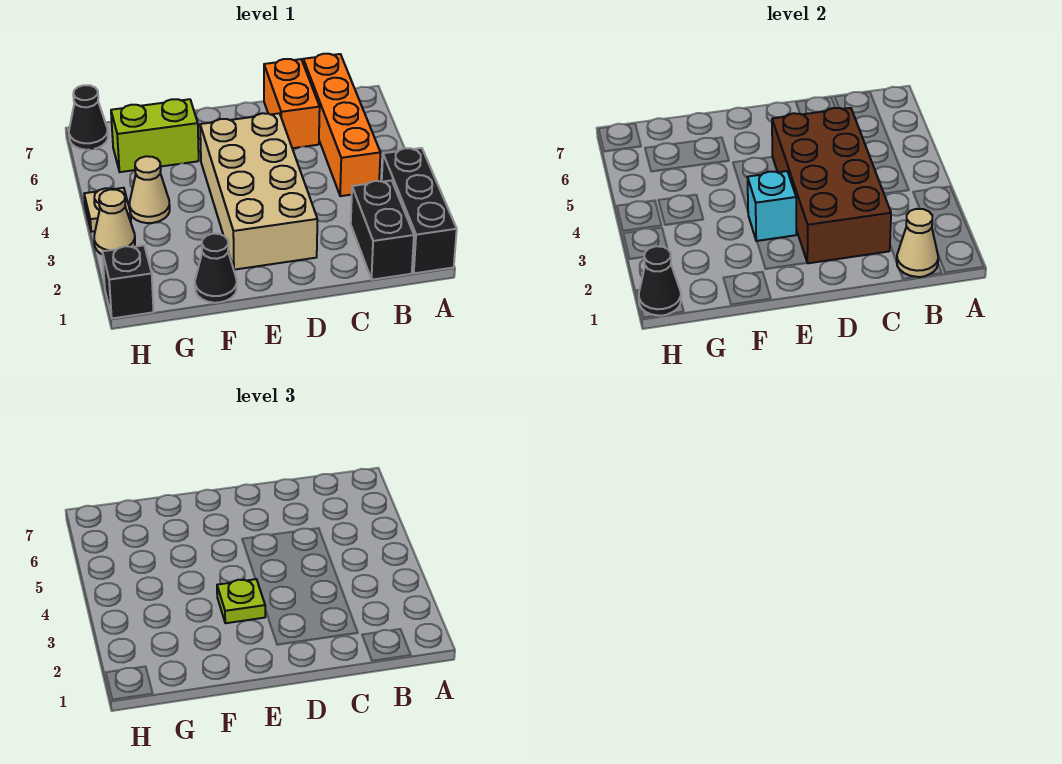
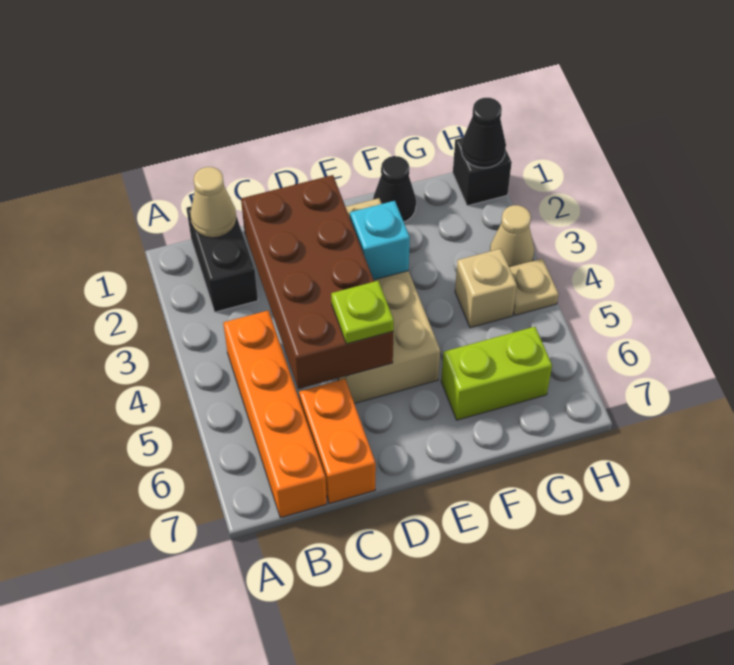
black 1x3 brick [382,148,457,273] -> none
lime 1x1 plate [217,579,265,623] -> lime 1x1 plate moved to [331,281,394,344]
tan 1x1 cone [130,156,170,223] -> tan 1x1 brick [455,249,517,328]
black 1x1 cone [69,85,108,150] -> none

